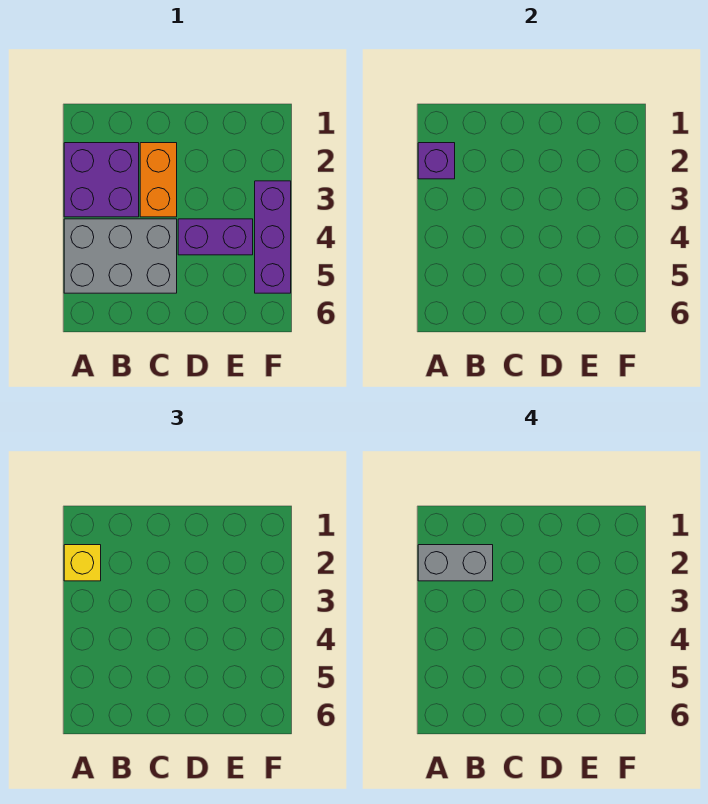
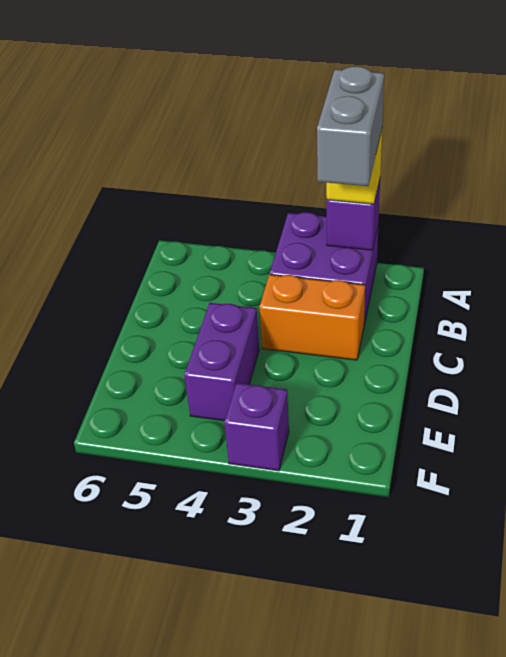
grey 2x3 brick [64,219,177,293] -> none
purple 1x3 brick [255,181,291,293] -> purple 1x1 brick [224,383,289,471]

